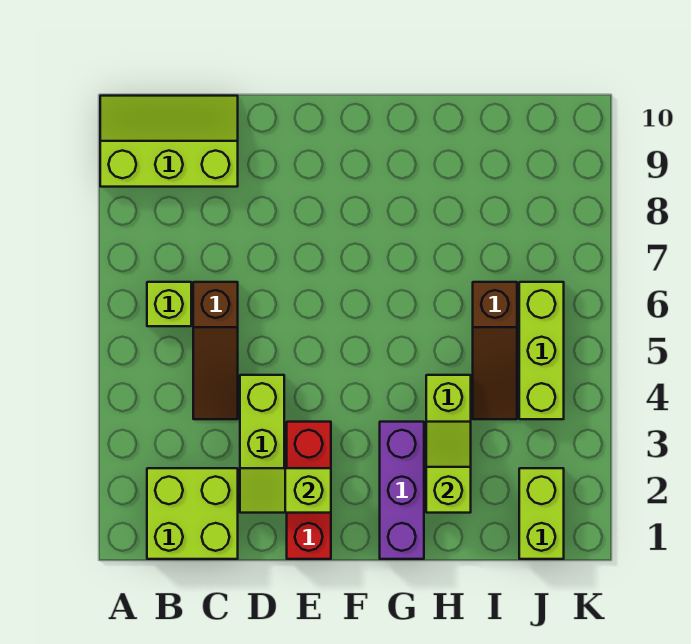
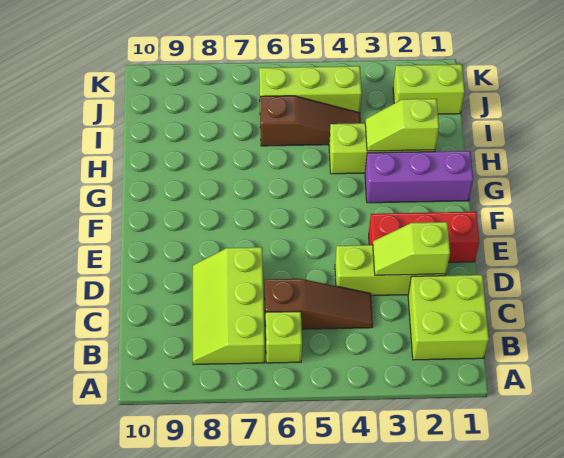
lime 2x3 slope [100,96,238,187] -> lime 2x3 slope moved to [193,247,265,365]
lime 1x2 slope [240,468,331,513] -> lime 1x2 slope turned to [373,222,450,275]

